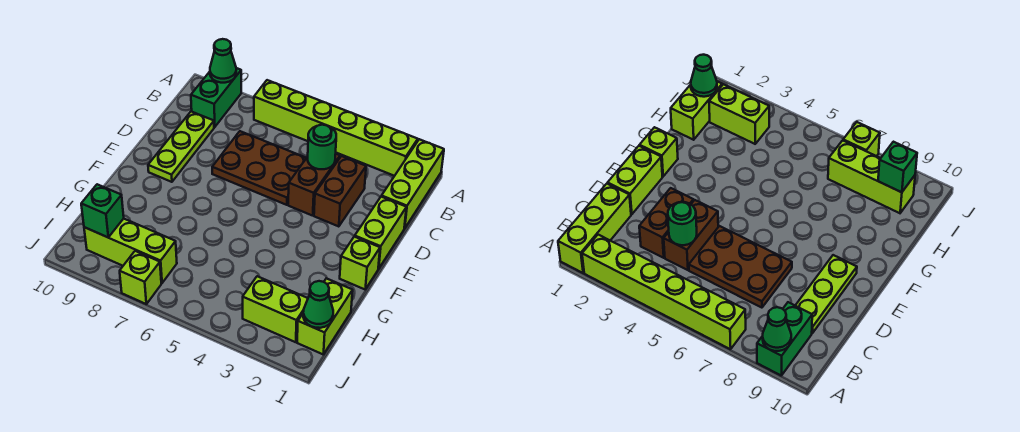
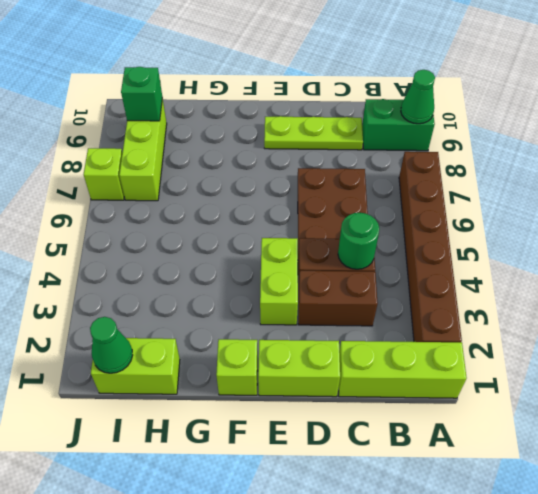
lime 1x6 brick [254,80,418,176] -> brown 1x6 brick [399,152,462,342]
lime 1x2 brick [243,276,308,342] -> lime 1x2 brick moved to [260,238,298,325]

